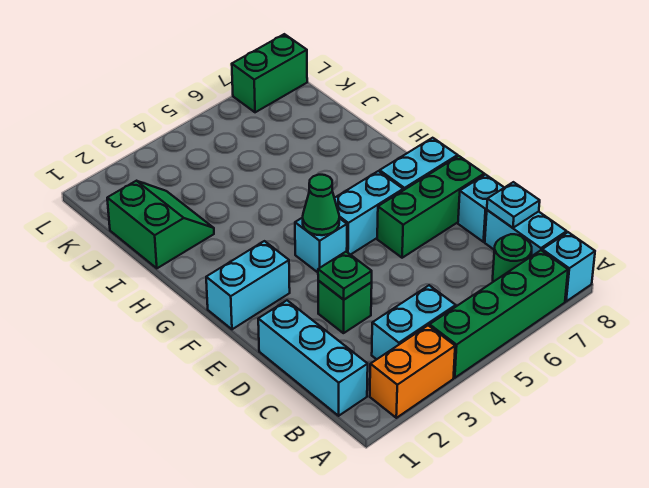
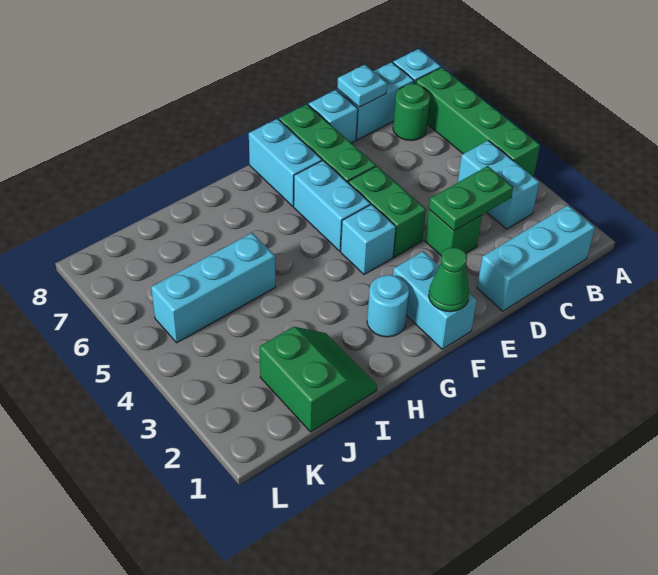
orange 1x2 brick [370,325,455,418] -> none
green 1x1 plate [318,252,372,300] -> green 1x2 plate [429,166,513,231]
green 1x1 cone [303,175,339,235] -> green 1x1 cone moved to [429,247,469,312]
none -> cyan 1x1 round brick [367,275,409,337]
green 2x2 slope [107,181,214,268] -> green 2x2 slope turned to [260,327,377,432]
none -> cyan 1x3 brick [151,233,275,343]
green 1x2 brick [232,34,307,112] -> green 1x2 brick moved to [348,166,426,257]

